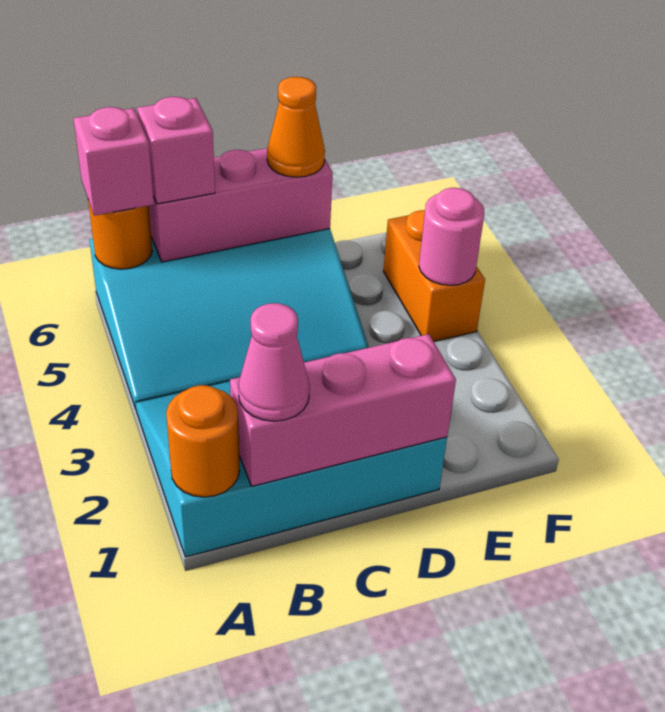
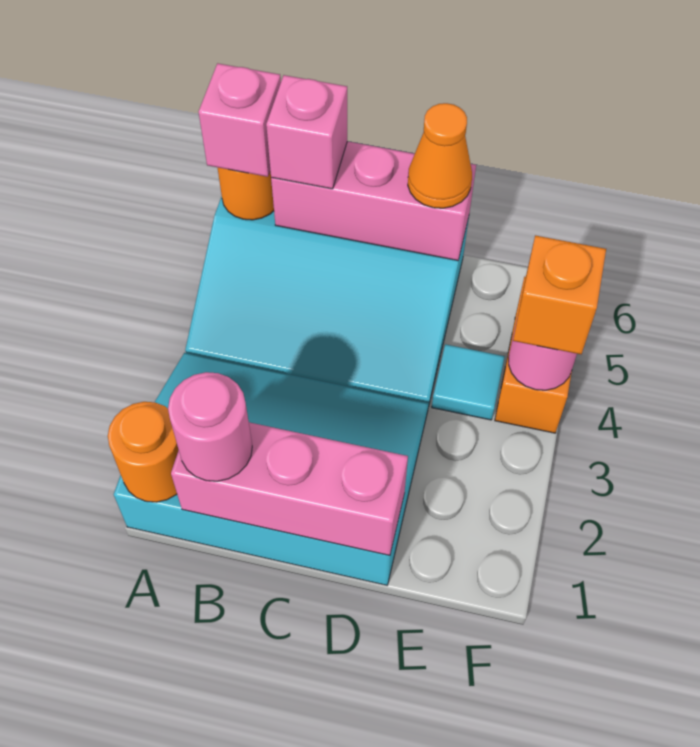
pink 1x1 cone [238,303,310,421] -> pink 1x1 round brick [168,372,252,481]
none -> cyan 1x1 tile [432,344,505,420]
none -> orange 1x1 brick [513,235,606,354]

